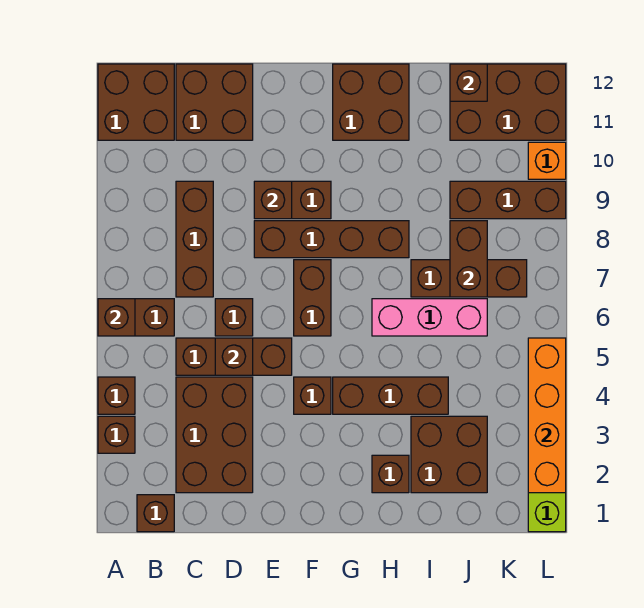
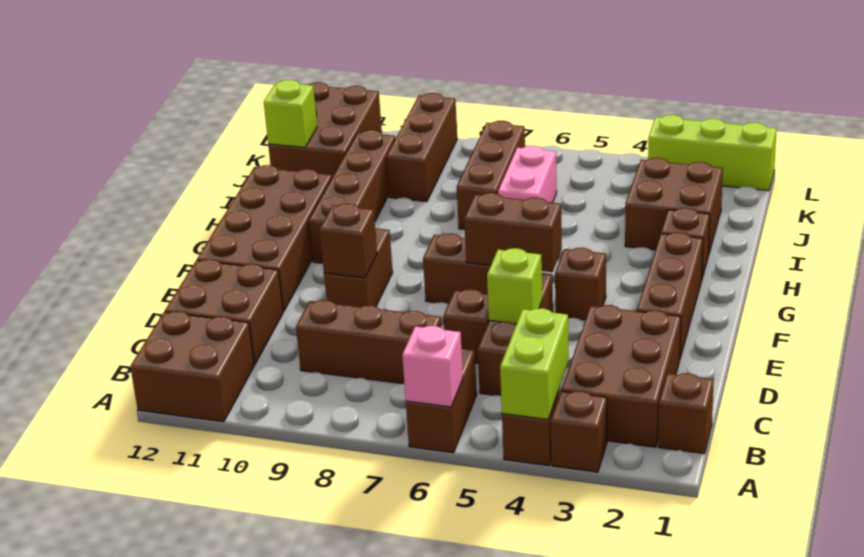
none -> lime 1x2 brick [500,308,569,419]
brown 1x1 brick [98,299,135,336] -> pink 1x1 brick [402,326,463,407]
brown 2x3 brick [176,377,253,493] -> brown 2x3 brick turned to [561,305,681,447]
brown 1x1 brick [215,338,253,375] -> lime 1x1 brick [487,248,542,324]
brown 1x4 brick [254,221,409,258] -> brown 1x4 brick moved to [309,130,395,263]
brown 1x3 brick [333,377,448,414] -> brown 1x3 brick moved to [637,232,703,358]
brown 2x2 brick [333,64,409,140] -> brown 2x4 brick [197,165,332,312]
pink 1x3 brick [372,299,487,336] -> pink 1x2 brick [498,146,557,203]
brown 1x2 brick [450,221,487,297] -> brown 1x2 brick moved to [464,193,562,272]
brown 1x1 brick [450,64,487,101] -> lime 1x1 brick [264,80,317,148]
orange 1x4 brick [528,338,566,493] -> none
orange 1x1 brick [528,142,566,179] -> none

